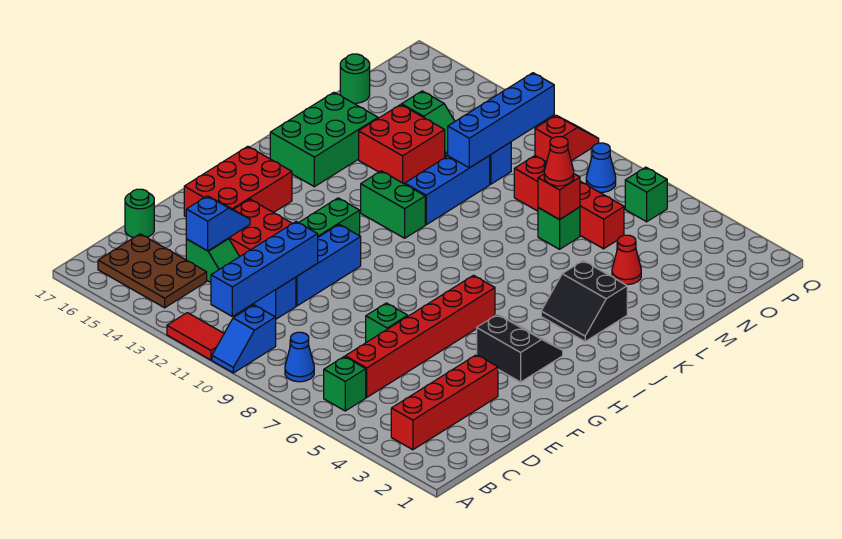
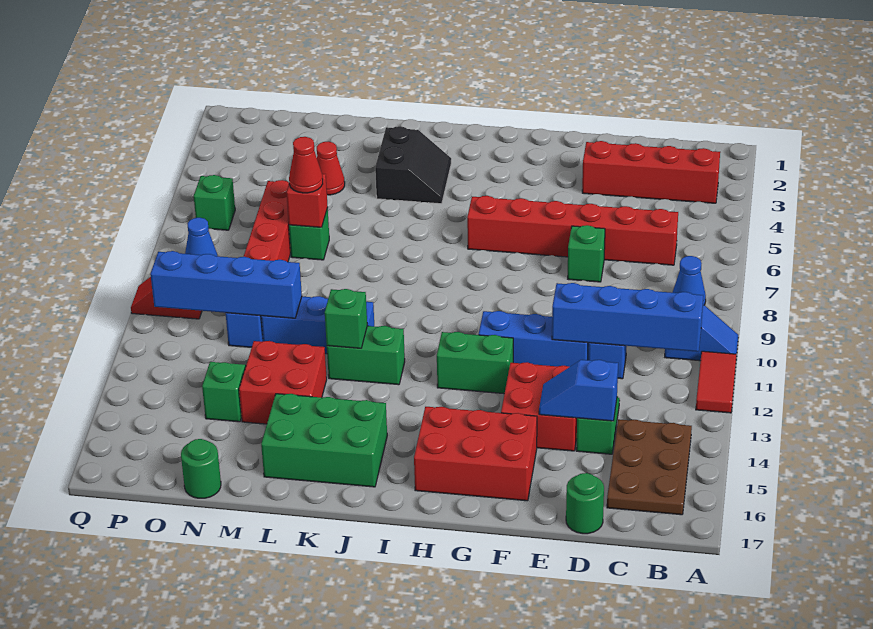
green 1x1 brick [324,357,366,411] -> green 1x1 brick moved to [325,289,367,348]
black 2x2 slope [477,314,563,382] -> none
green 1x2 brick [361,171,425,238] -> green 1x2 brick turned to [327,326,405,385]

